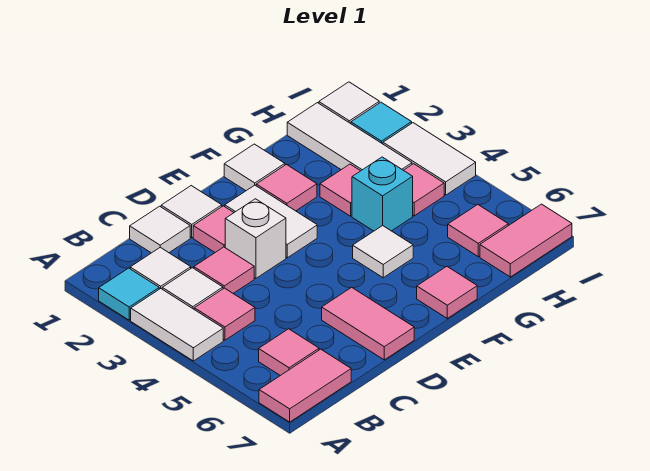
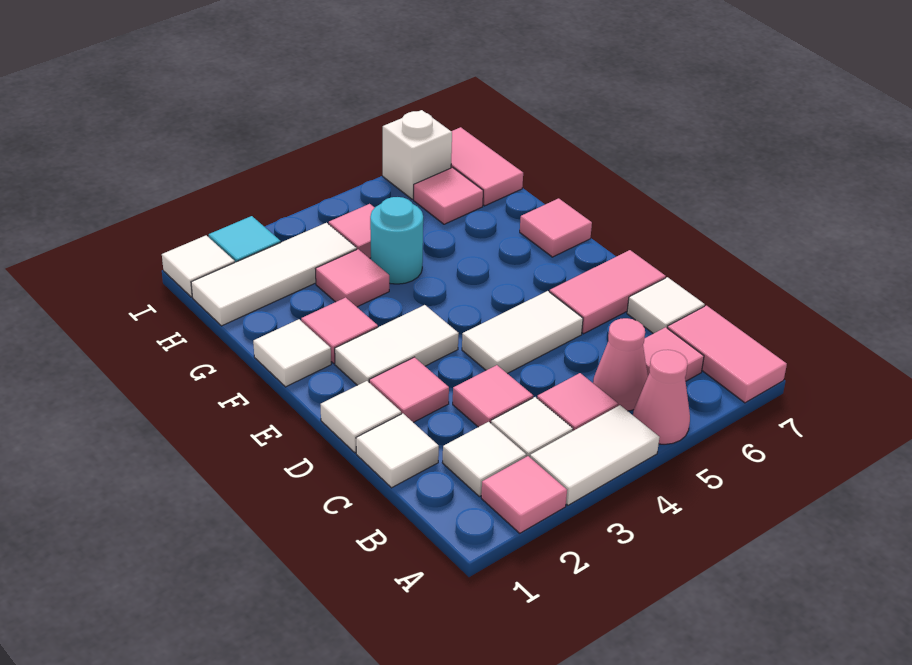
cyan 1x1 tile [99,268,159,320] -> pink 1x1 tile [481,456,567,533]
none -> pink 1x1 cone [633,350,690,444]
none -> pink 1x1 cone [593,318,648,411]
white 1x1 brick [225,199,286,278] -> white 1x1 brick moved to [383,110,452,199]
white 1x1 tile [353,226,413,278] -> white 1x1 tile moved to [627,277,705,334]
cyan 1x1 brick [352,157,413,231] -> cyan 1x1 round brick [370,197,423,284]
white 1x2 tile [383,123,476,195] -> white 1x2 tile moved to [462,291,583,374]

